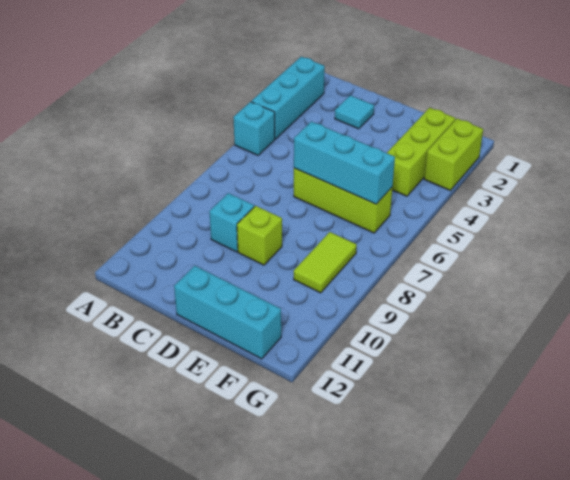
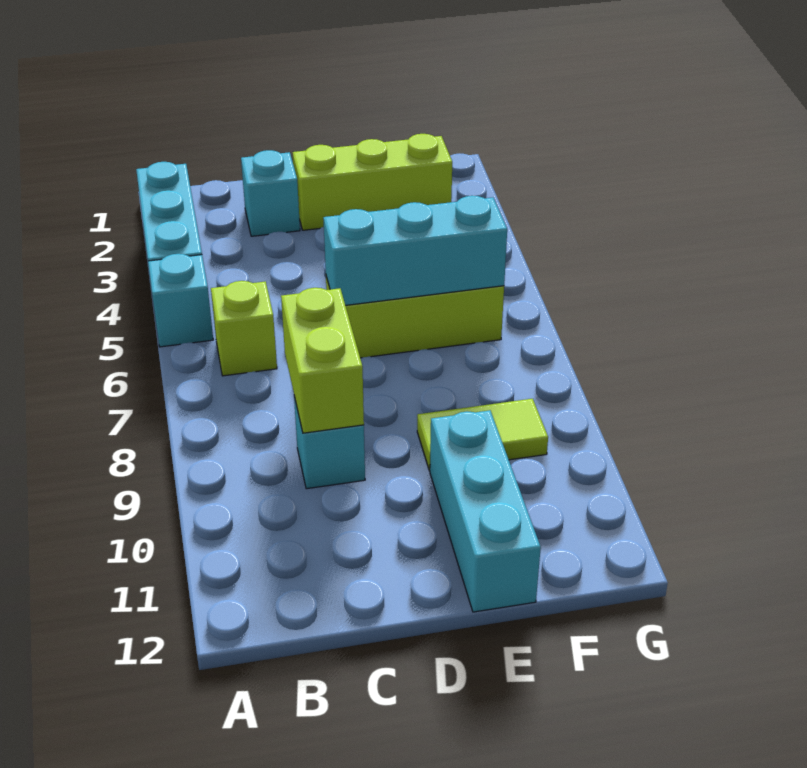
cyan 1x1 tile [335,95,374,129] -> cyan 1x1 brick [241,150,300,236]
lime 1x1 brick [237,206,282,265] -> lime 1x1 brick moved to [211,281,277,376]
cyan 1x3 brick [174,266,281,359] -> cyan 1x3 brick turned to [430,410,541,612]
lime 1x3 brick [387,108,455,196] -> lime 1x3 brick turned to [293,134,452,230]
lime 1x2 tile [294,232,357,293] -> lime 1x2 tile turned to [417,399,548,471]
lime 1x2 brick [424,119,483,190] -> lime 1x2 brick moved to [281,288,364,433]

